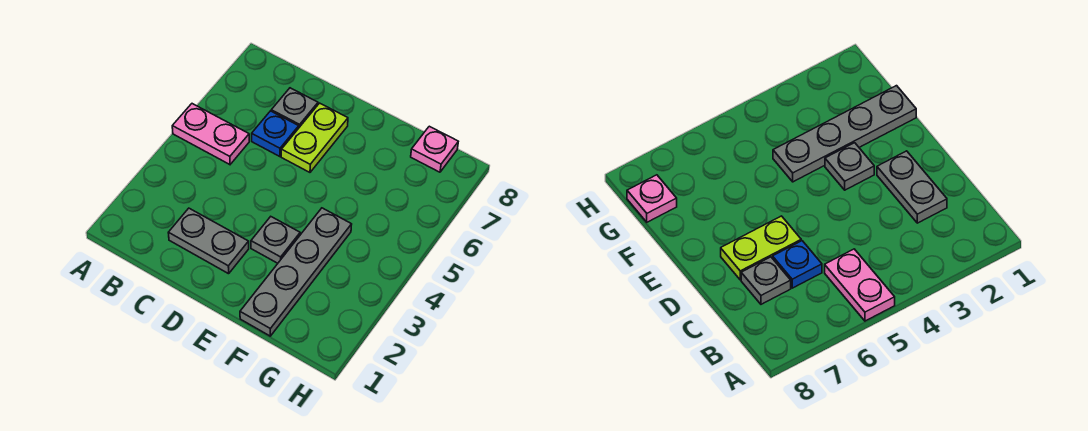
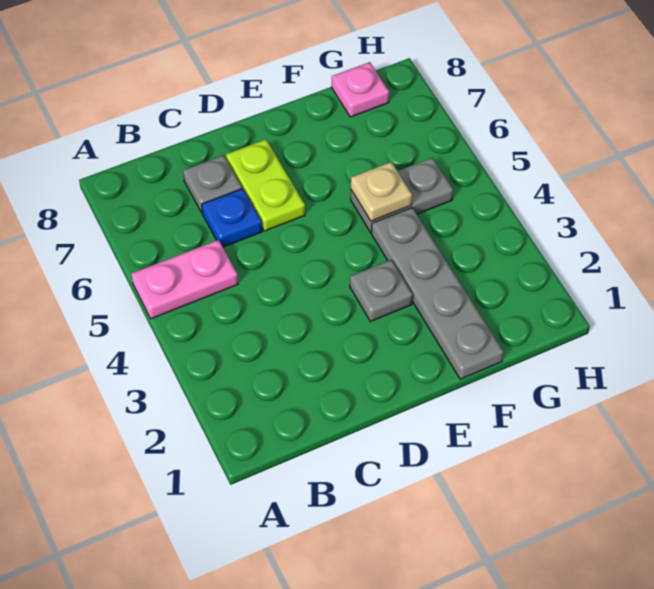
grey 1x2 plate [168,208,249,274] -> grey 1x2 plate moved to [351,158,453,232]
none -> tan 1x1 plate [351,162,412,221]

